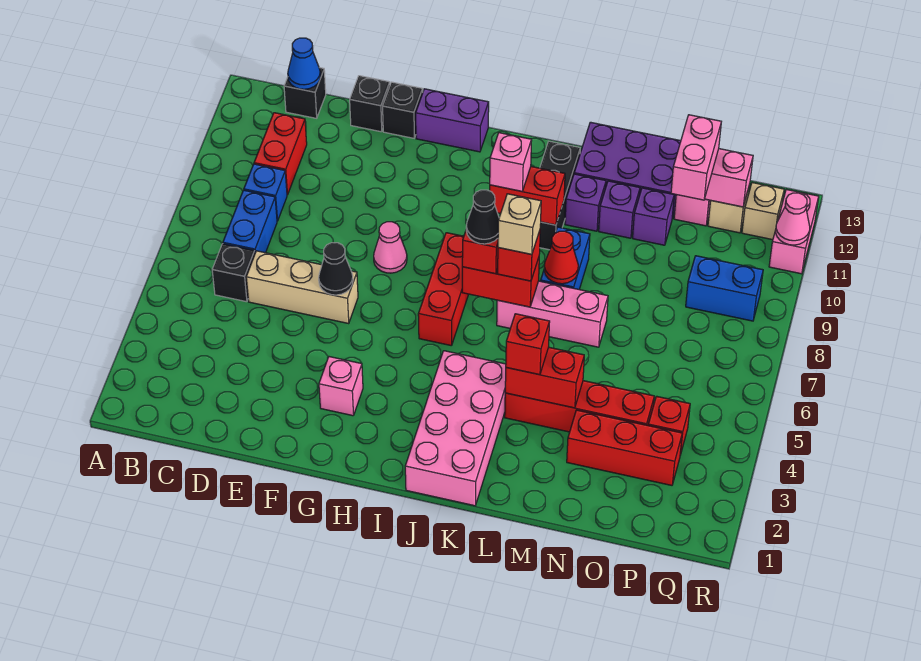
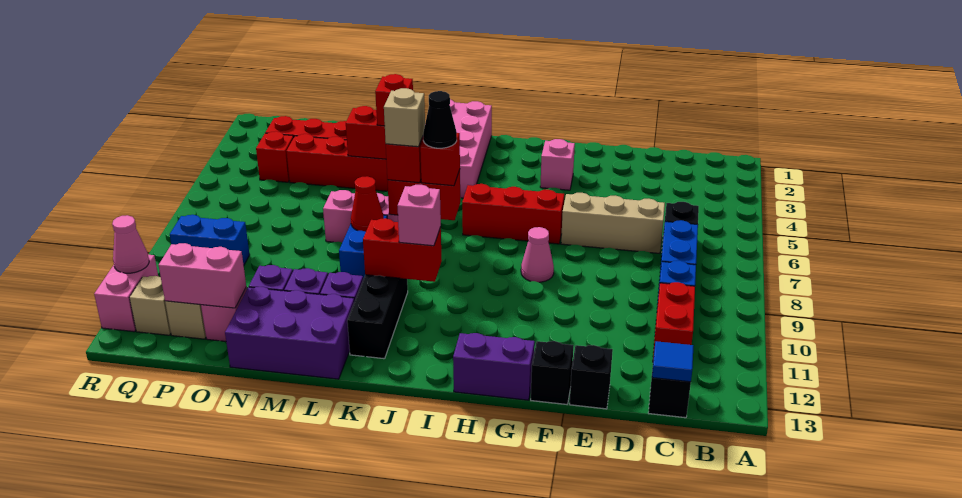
blue 1x1 cone [288,38,320,89] -> blue 1x1 tile [652,341,693,382]
black 1x1 cone [319,243,353,295] -> none
red 1x3 brick [418,233,469,346] -> red 1x3 brick turned to [462,184,564,244]
pink 1x2 brick [671,115,721,200] -> none

